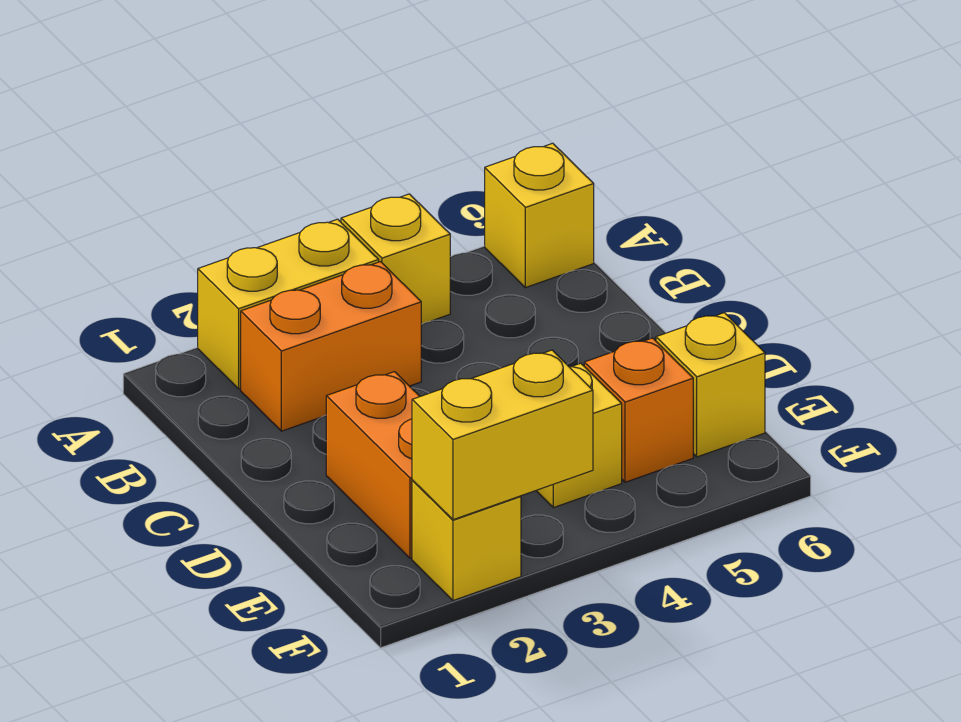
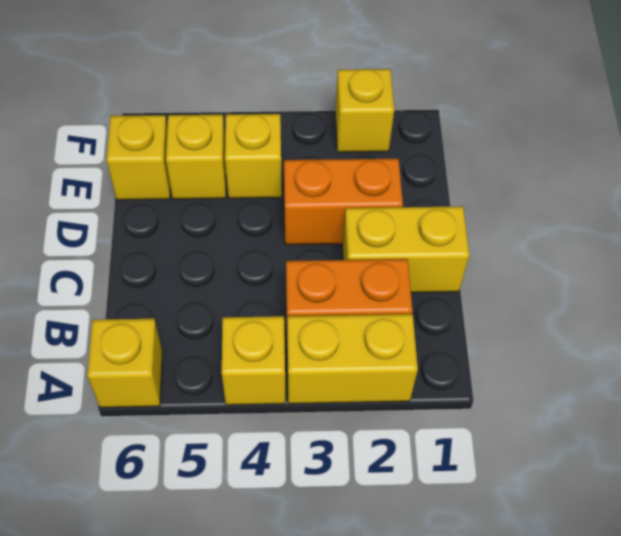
orange 1x2 brick [326,372,420,558] -> orange 1x2 brick turned to [284,159,403,245]
orange 1x1 brick [584,338,693,482] -> yellow 1x1 brick [166,115,226,199]
yellow 1x2 brick [412,350,593,520] -> yellow 1x2 brick moved to [342,206,469,292]

